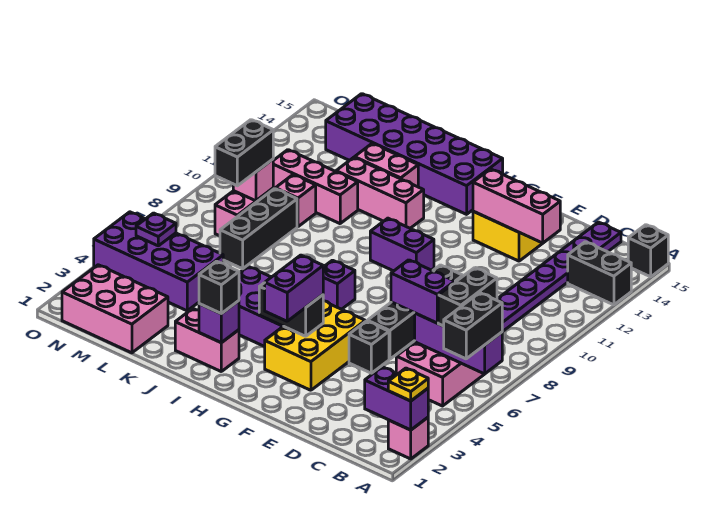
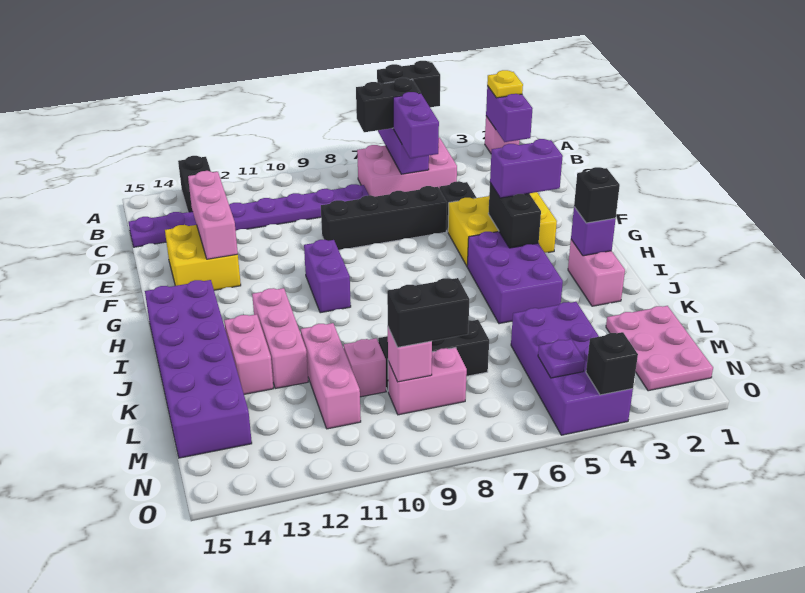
black 1x1 brick [628,225,668,277] -> black 1x1 brick moved to [586,332,638,395]
purple 1x1 brick [323,260,355,309] -> none
pink 2x3 brick [62,265,168,353] -> pink 2x3 plate [606,306,713,391]

